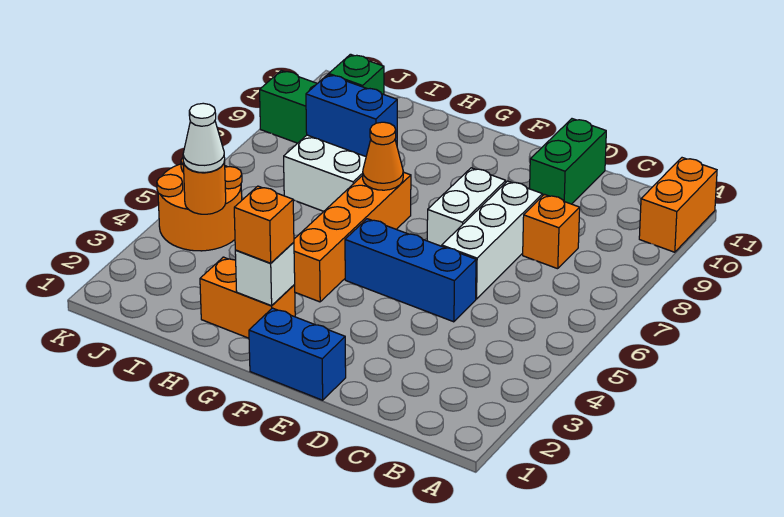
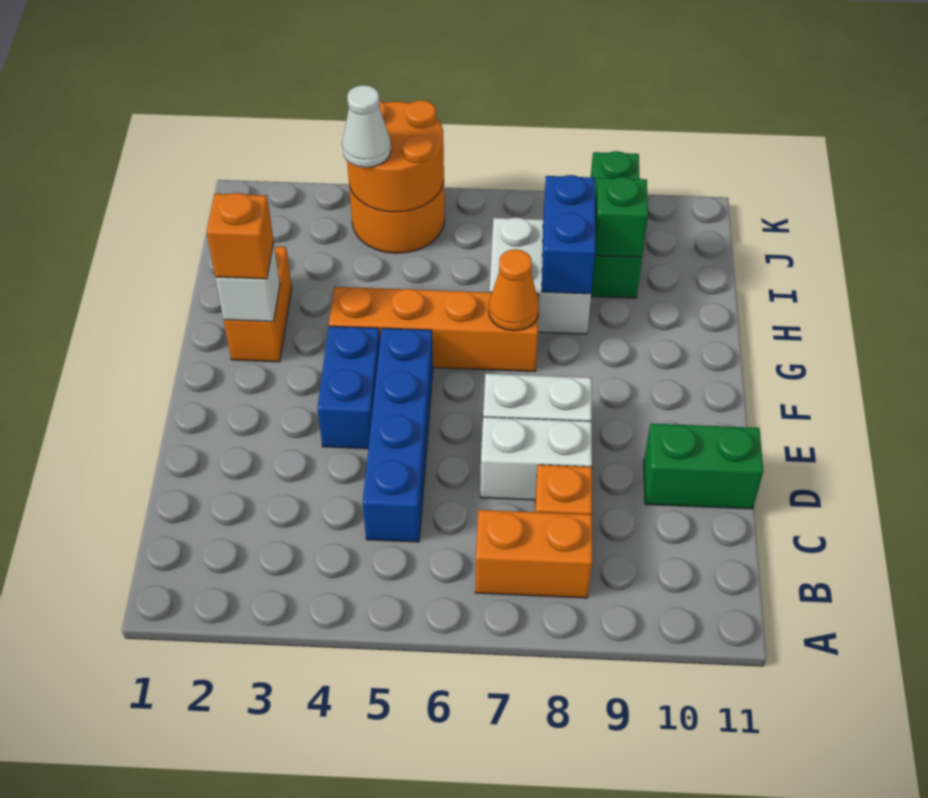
orange 1x2 brick [639,158,717,252] -> orange 1x2 brick moved to [475,510,592,598]
blue 1x3 brick [345,219,476,322] -> blue 1x4 brick [363,328,433,542]
white 1x3 brick [442,181,543,299] -> white 1x2 brick [480,417,592,500]
blue 1x2 brick [249,308,346,400] -> blue 1x2 brick moved to [317,326,380,449]
orange 1x1 round brick [183,161,226,214] -> orange 2x2 round brick [347,100,444,212]

